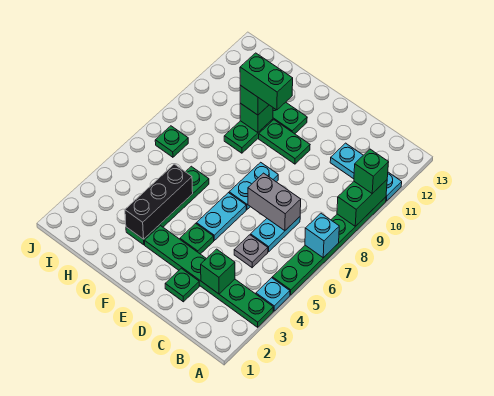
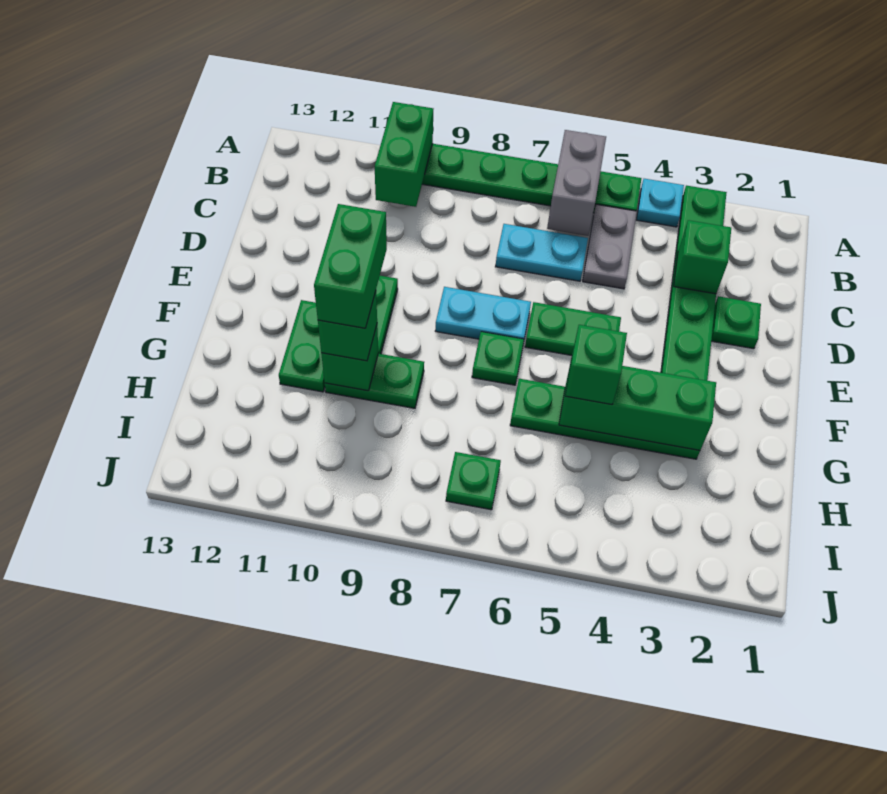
cyan 1x1 brick [305,213,339,258] -> none
green 1x2 brick [337,180,387,226] -> green 1x2 brick turned to [375,102,433,207]
green 1x1 brick [354,149,389,194] -> green 1x1 brick moved to [565,325,627,405]
cyan 1x3 plate [330,143,402,201] -> none
grey 1x1 plate [234,235,268,268] -> grey 1x2 plate [583,204,637,289]
grey 1x2 brick [248,173,301,231] -> grey 1x2 brick moved to [547,130,606,236]
green 1x1 plate [180,223,214,254] -> green 1x1 plate moved to [472,332,524,385]
cyan 1x2 plate [196,193,246,240] -> green 1x2 plate [525,302,621,355]
black 1x3 brick [125,164,193,239] -> green 1x3 brick [559,363,716,450]

